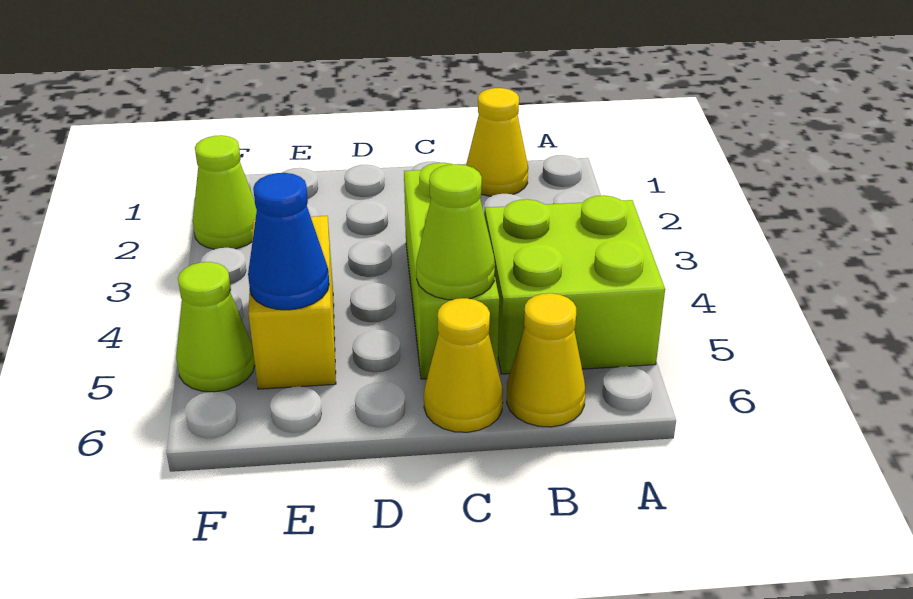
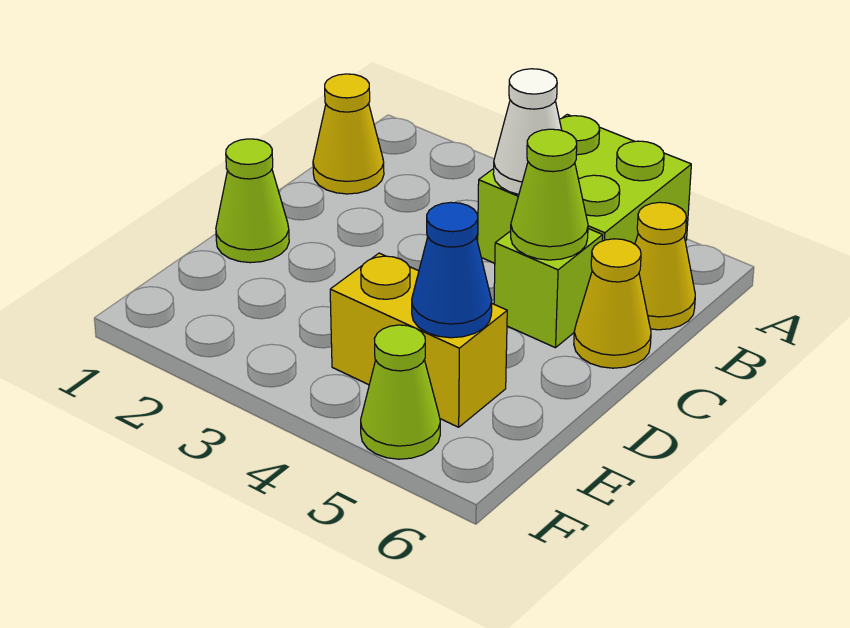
none -> white 1x1 cone [493,69,562,194]
lime 1x3 brick [404,163,499,379] -> lime 1x1 brick [494,229,603,348]
lime 1x1 cone [193,135,257,249] -> lime 1x1 cone moved to [216,139,289,263]

